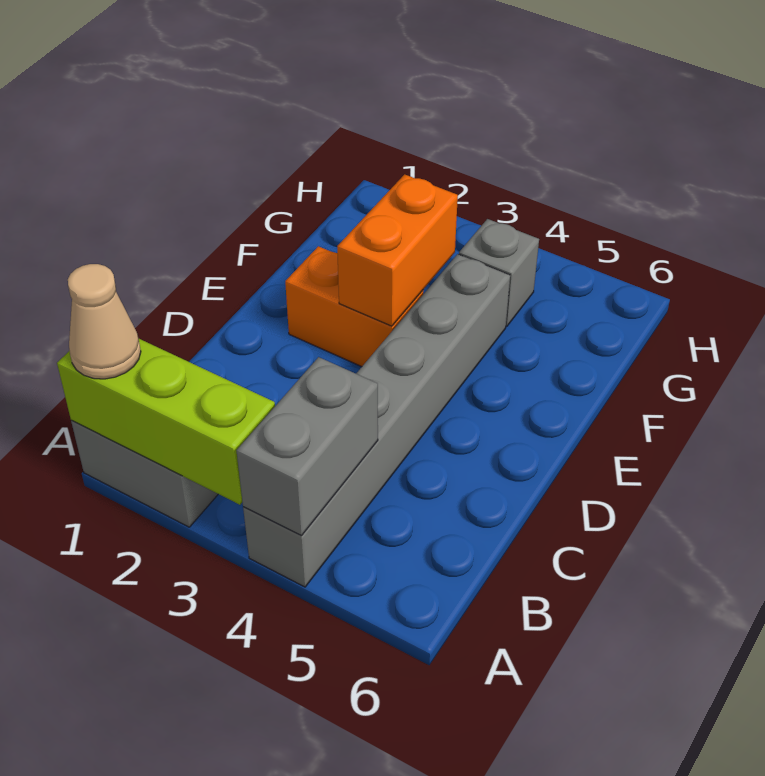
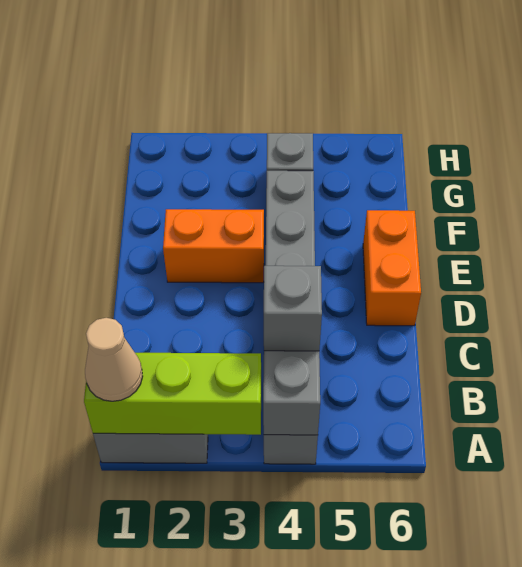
none -> grey 1x1 brick [264,266,322,351]
orange 1x2 brick [337,174,458,326] -> orange 1x2 brick moved to [363,210,421,326]

